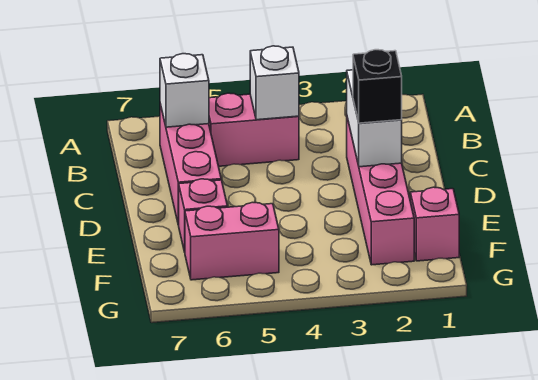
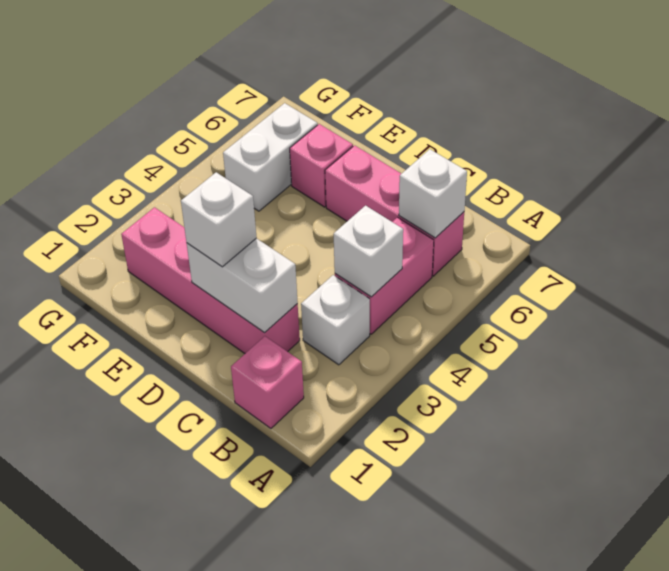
none -> white 1x1 brick [301,275,370,365]
black 1x1 brick [353,50,402,123] -> white 1x1 brick [181,172,257,267]
pink 1x1 brick [410,187,459,261] -> pink 1x1 brick moved to [231,336,304,428]
pink 1x2 brick [185,202,279,280] -> white 1x2 brick [223,103,318,211]

